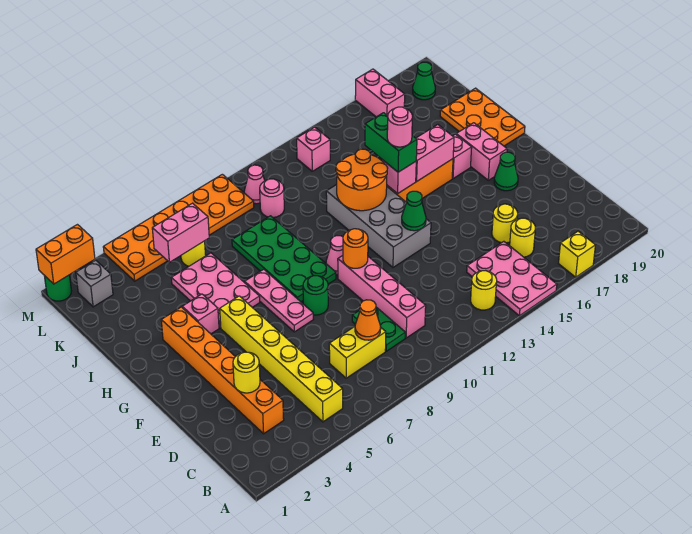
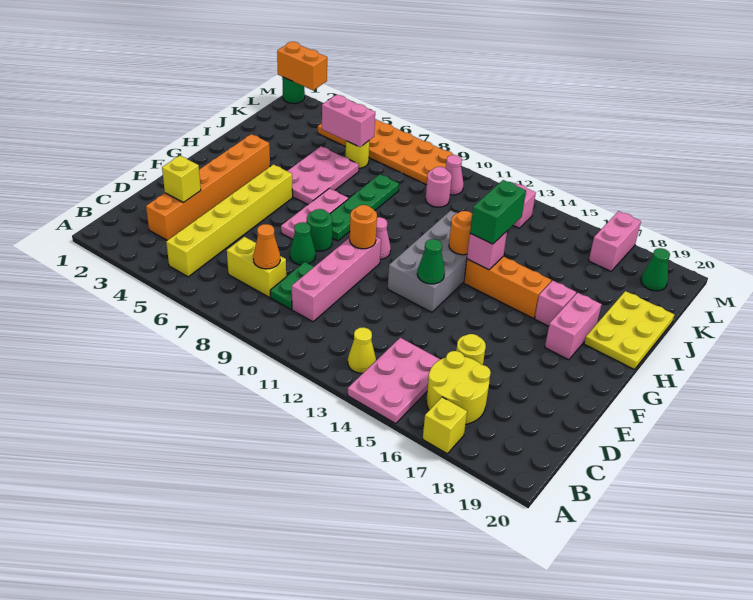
yellow 1x1 round brick [471,271,497,310] -> yellow 1x1 cone [348,328,376,373]
yellow 1x1 round brick [510,218,535,257] -> yellow 2x2 round brick [426,351,491,424]
yellow 1x1 round brick [233,352,260,393] -> yellow 1x1 brick [162,156,201,203]
green 1x1 cone [494,152,518,191] -> green 1x1 cone moved to [290,222,316,265]
green 2x4 plate [232,216,336,302] -> green 1x4 plate [330,174,399,241]
pink 1x1 brick [182,294,219,334] -> none
orange 2x2 round brick [336,149,388,211] -> orange 1x1 round brick [449,211,472,255]
pink 1x1 round brick [387,107,412,147] -> none
pink 1x2 brick [416,125,454,181] -> none
orange 2x3 plate [440,88,525,146] -> yellow 2x3 plate [584,291,674,370]
grey 1x1 brick [76,260,113,307] -> none

